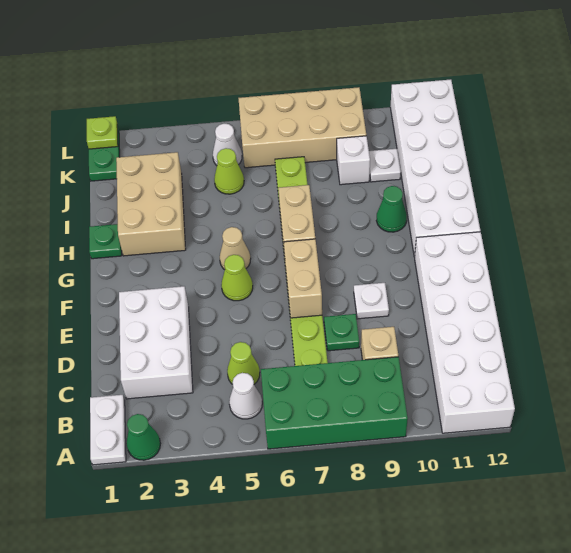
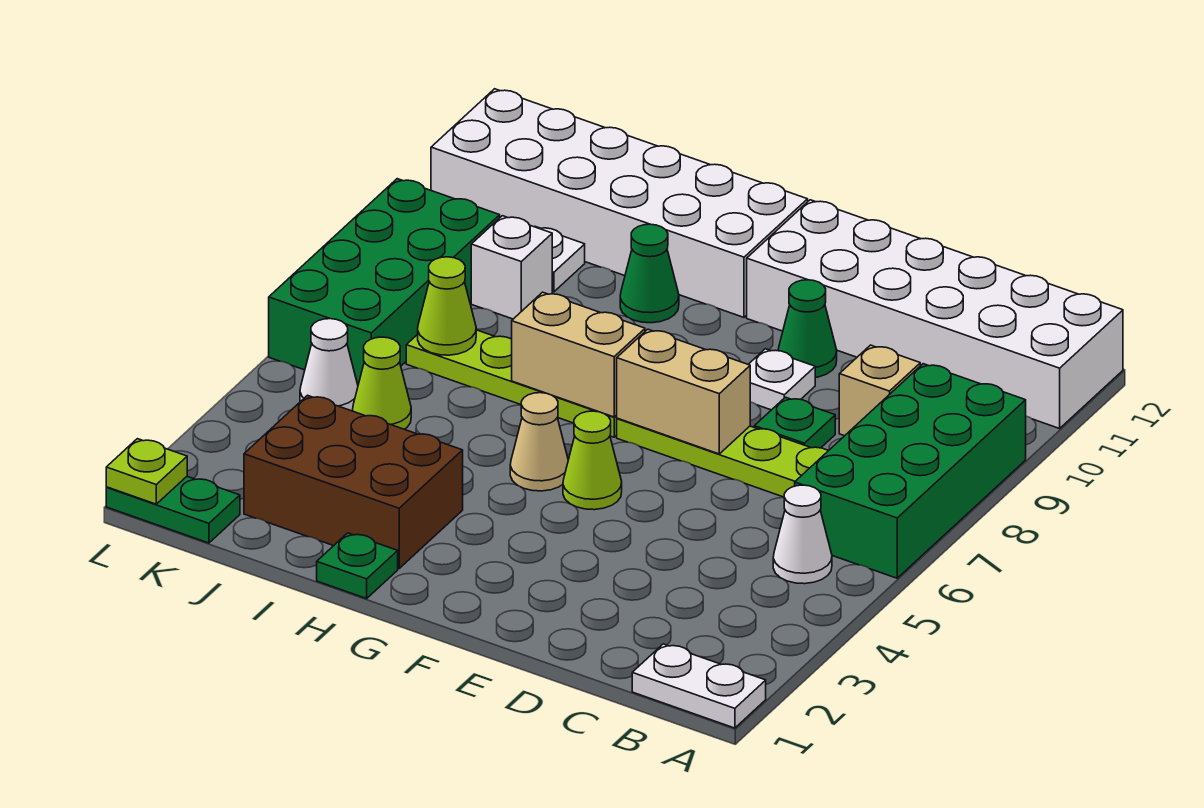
green 1x1 cone [126,414,160,460] -> green 1x1 cone moved to [778,280,837,377]
white 2x3 brick [119,286,193,399] -> none
lime 1x1 cone [227,342,260,384] -> lime 1x1 cone moved to [418,257,476,355]
tan 2x3 brick [116,152,186,256] -> brown 2x3 brick [244,395,463,569]
tan 2x4 brick [238,87,366,168] -> green 2x4 brick [269,179,500,384]

